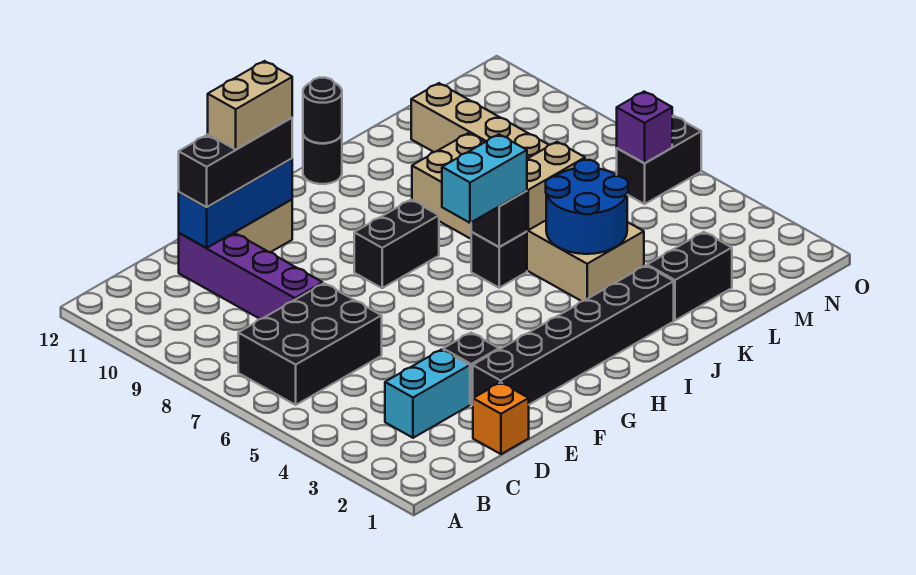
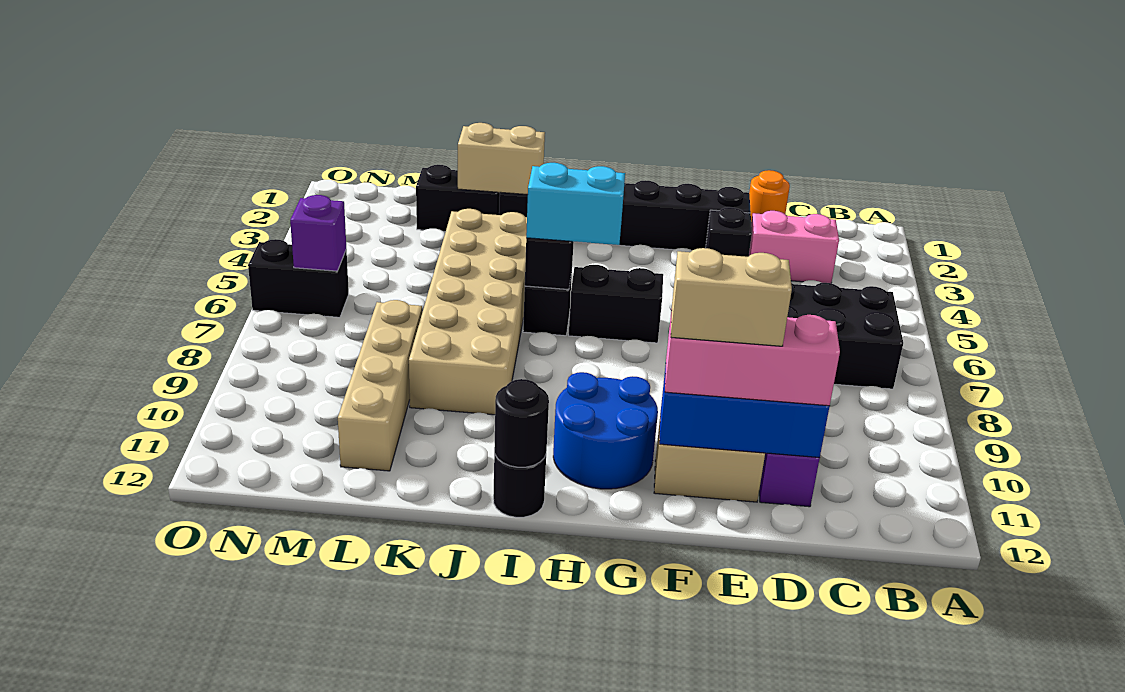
cyan 1x2 brick [385,349,470,438] -> pink 1x2 brick [749,211,839,283]
orange 1x1 brick [473,382,529,454] -> orange 1x1 round brick [749,170,790,222]
black 1x3 brick [179,118,292,207] -> pink 1x3 brick [665,309,840,406]
black 1x2 brick [354,200,439,288] -> black 1x2 brick moved to [569,265,663,343]
blue 2x2 round brick [546,160,628,254] -> blue 2x2 round brick moved to [553,372,658,489]
tan 1x2 brick [527,142,585,230] -> tan 1x2 brick moved to [458,123,545,195]

